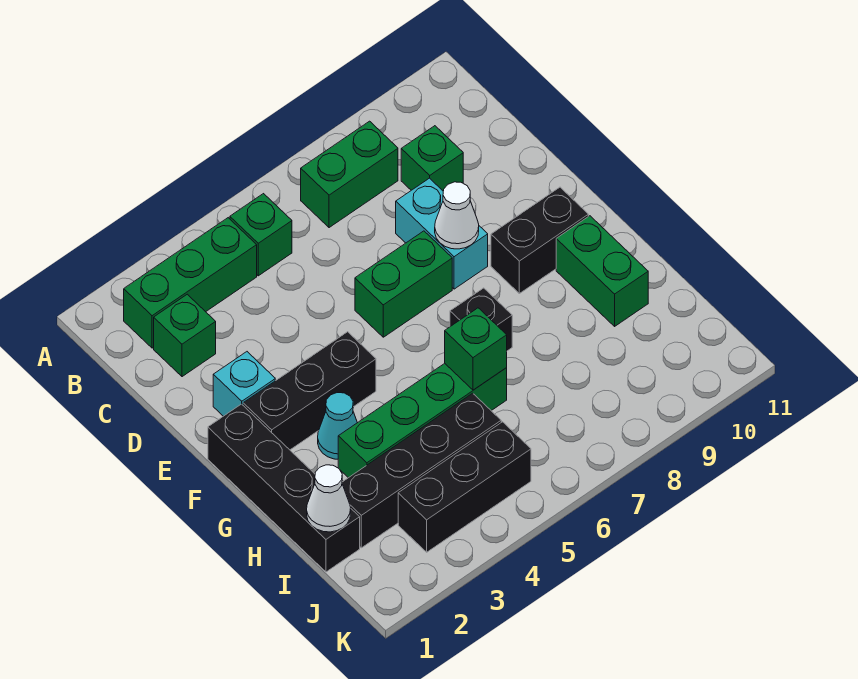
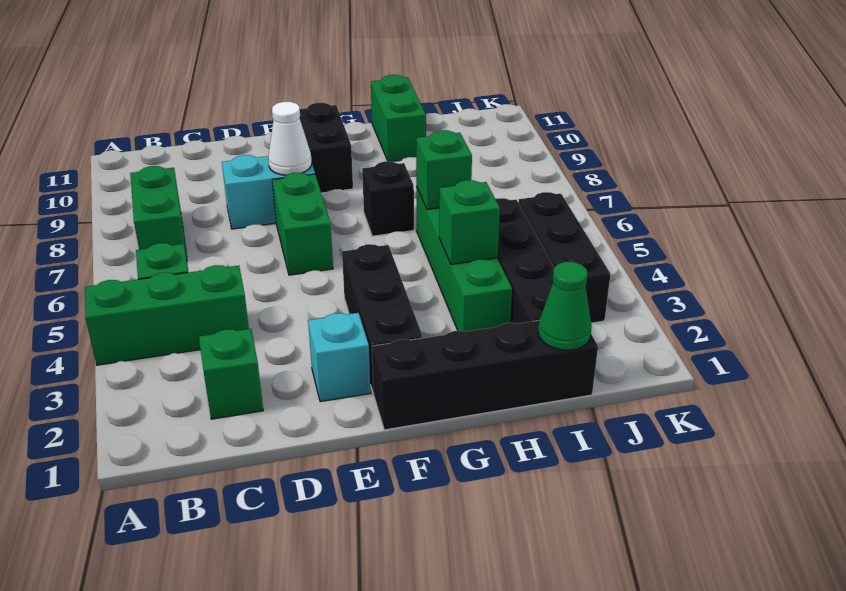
green 1x3 brick [124,218,257,348] -> green 1x3 brick turned to [85,265,249,365]
green 1x1 brick [401,126,463,191] -> green 1x1 brick moved to [439,180,500,264]
cyan 1x1 cone [318,393,357,459] -> none
green 1x2 brick [556,216,648,326] -> green 1x2 brick turned to [371,75,426,162]
white 1x1 cone [307,465,351,532] -> green 1x1 cone [538,262,592,350]

